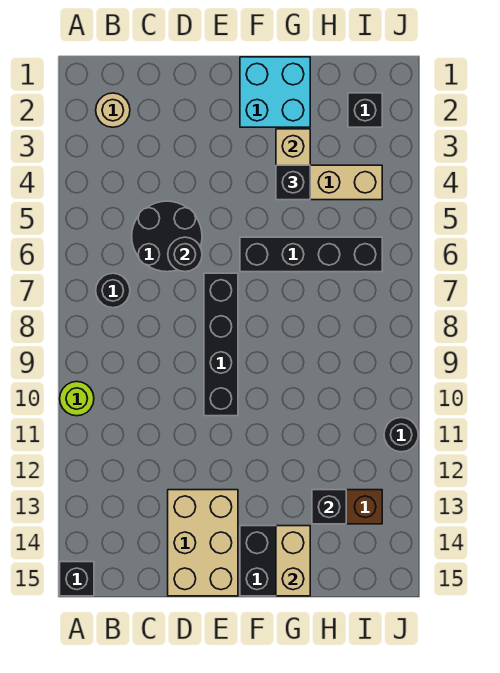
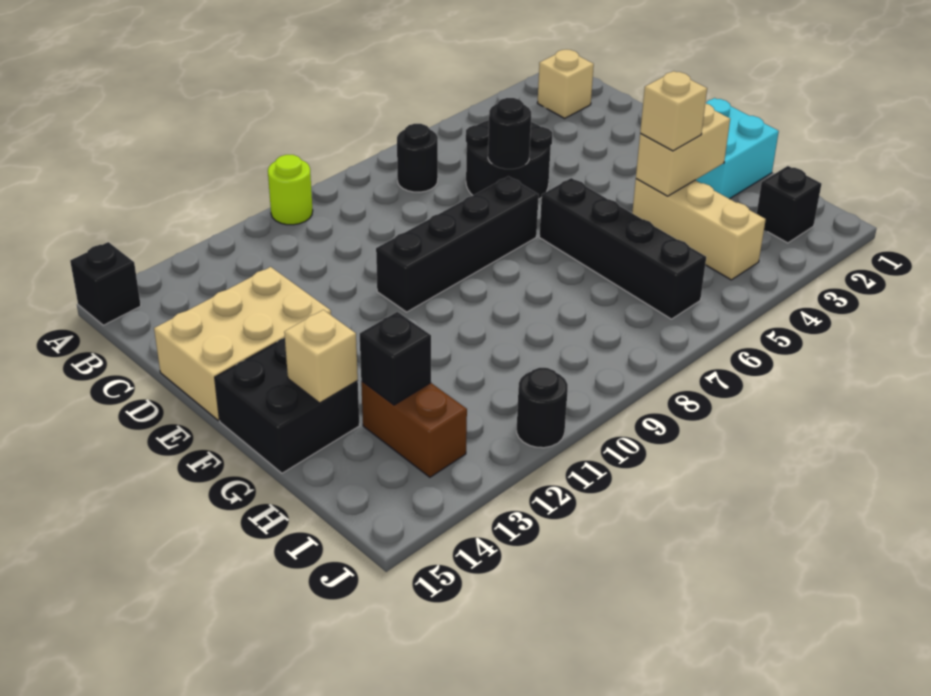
tan 1x1 round brick [96,93,130,127] -> tan 1x1 brick [537,50,594,118]
black 1x1 brick [276,165,310,200] -> tan 1x1 brick [640,71,707,151]
tan 1x2 brick [276,526,310,596] -> tan 1x1 brick [284,310,358,403]

